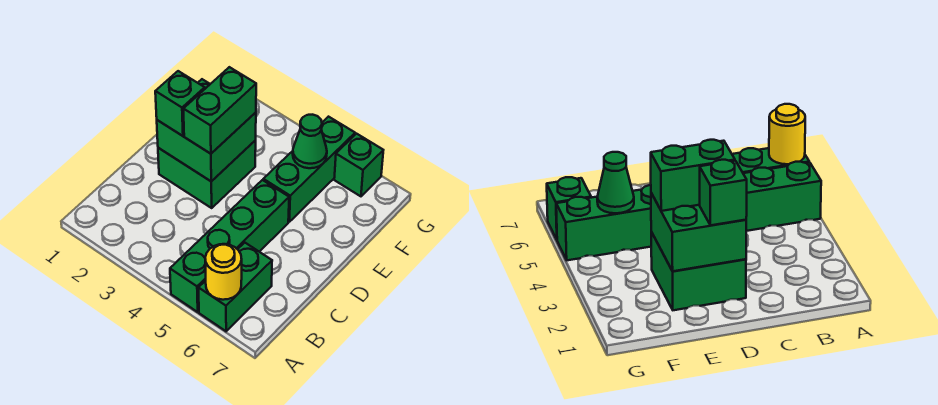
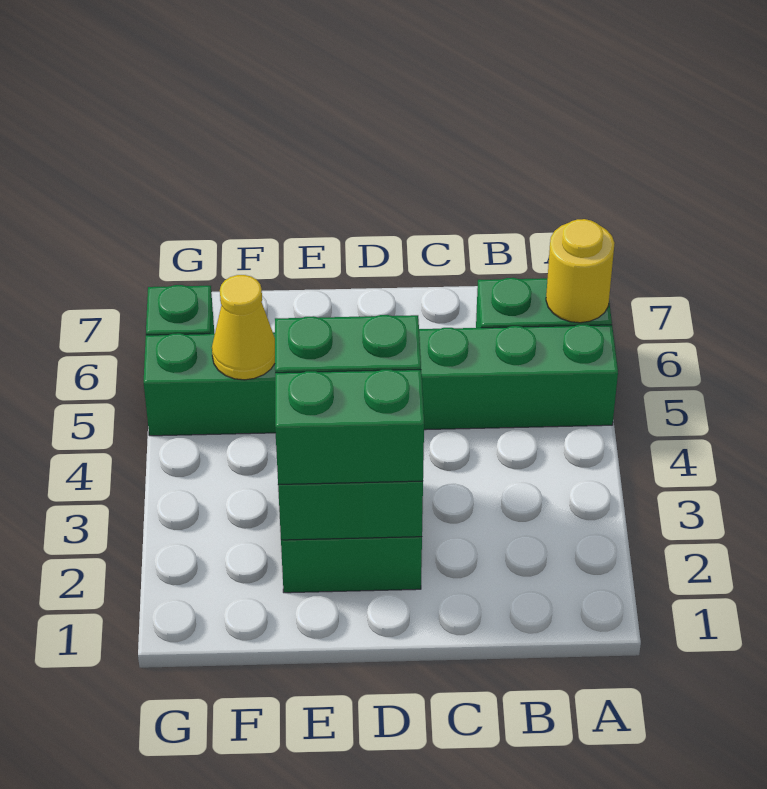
green 1x1 brick [155,71,205,136] -> green 1x2 brick [275,370,424,484]
green 1x1 cone [293,115,327,168] -> yellow 1x1 cone [212,275,275,380]

